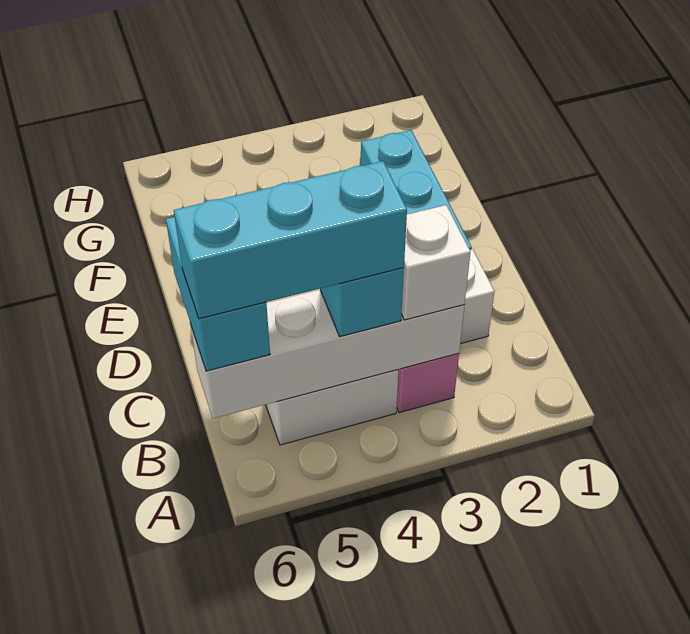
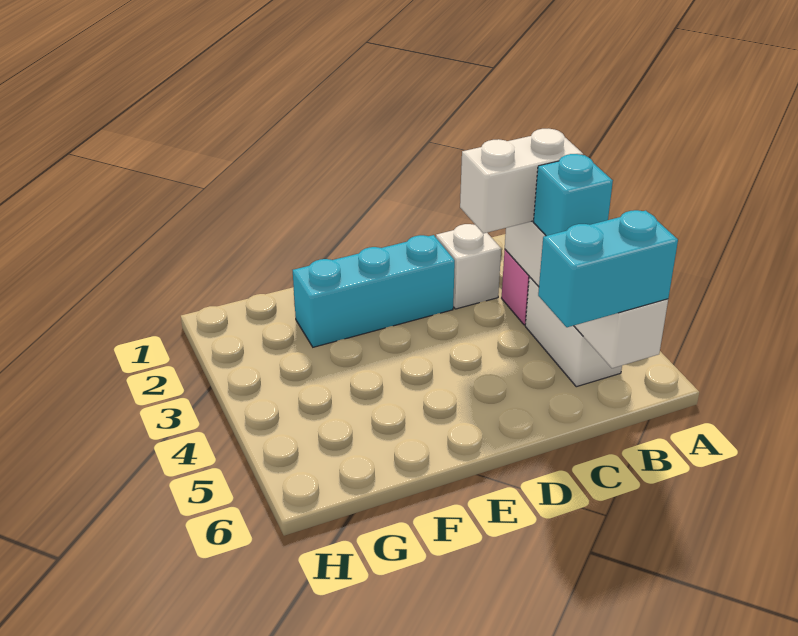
white 1x1 brick [402,205,470,320] -> white 1x2 brick [460,129,583,233]
cyan 1x3 brick [174,161,407,319] -> none

